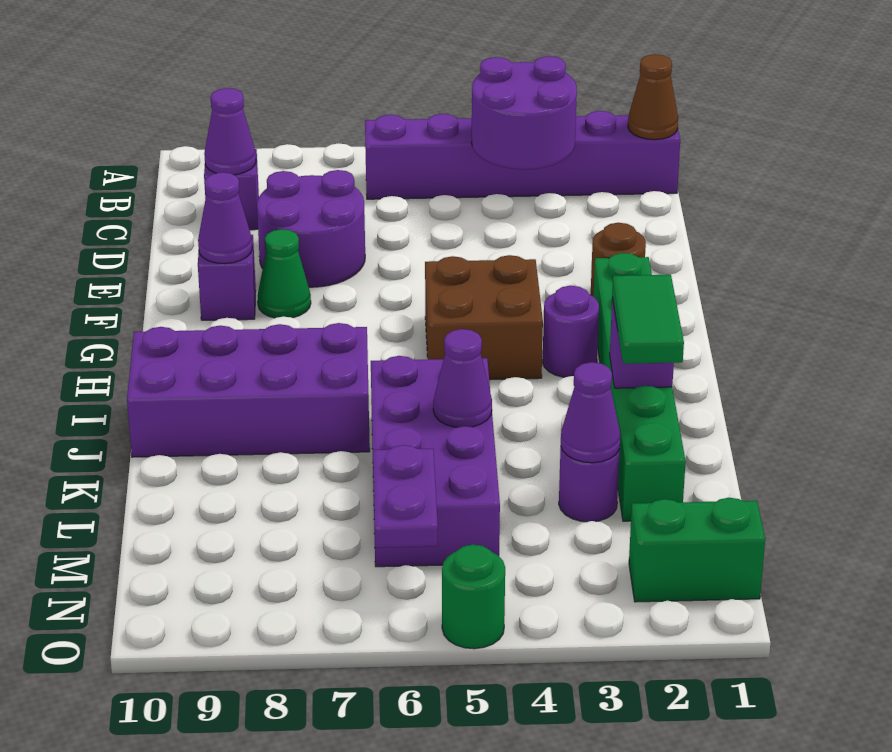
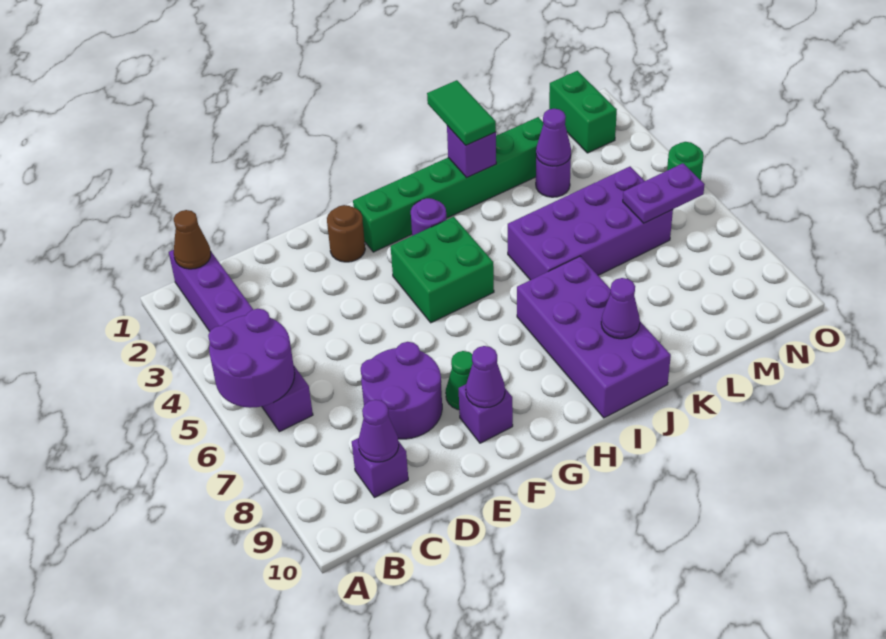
purple 2x2 round brick [472,56,577,169] -> purple 2x2 round brick moved to [208,309,295,408]
brown 2x2 brick [425,255,543,380] -> green 2x2 brick [391,217,494,323]
green 1x2 tile [612,275,684,364] -> green 1x2 tile turned to [427,80,496,145]
purple 1x1 cone [433,329,492,427] -> purple 1x1 cone moved to [601,278,640,339]

